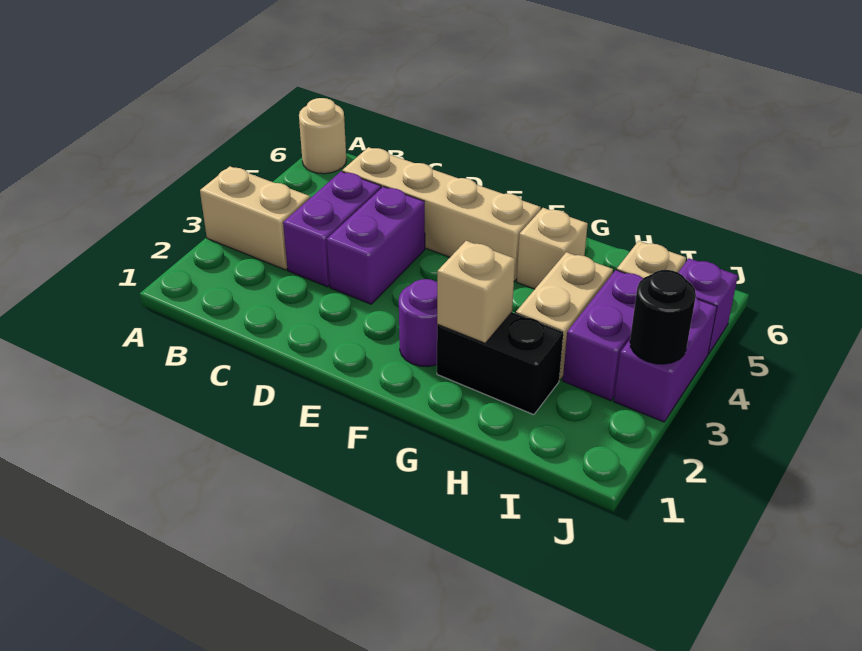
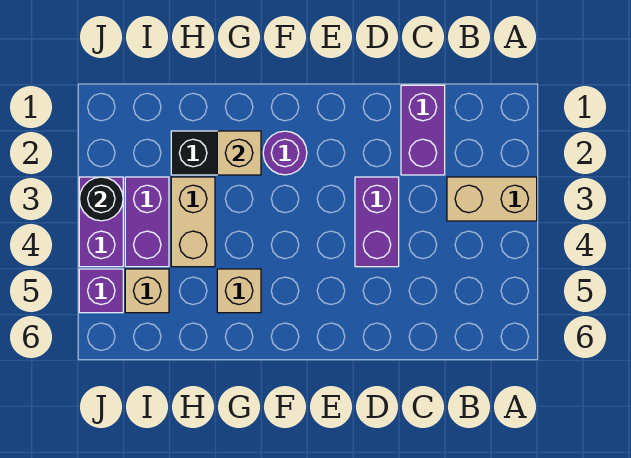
tan 1x1 round brick [299,98,346,174] -> none
purple 1x2 brick [283,172,381,287] -> purple 1x2 brick moved to [401,85,445,175]
tan 1x4 brick [342,147,541,281] -> none

